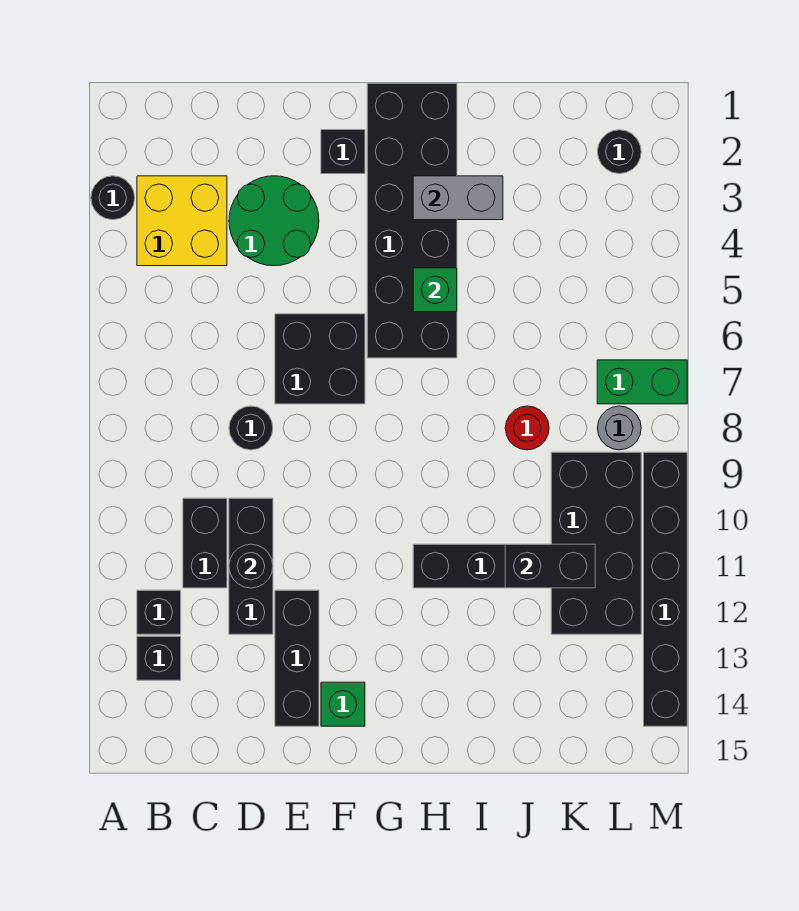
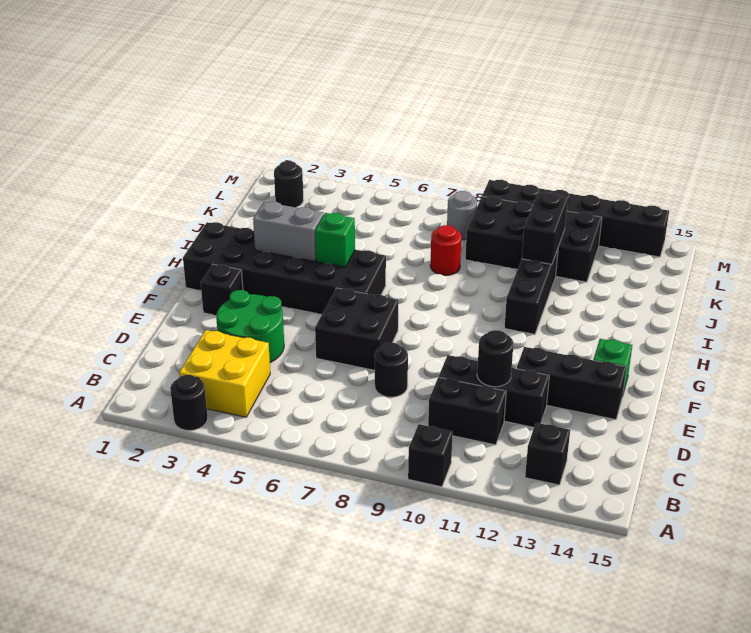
black 1x1 brick [137,590,181,634] -> black 1x1 brick moved to [408,424,453,487]
grey 1x2 brick [413,176,503,220] -> grey 1x2 brick turned to [253,202,324,261]
green 1x2 brick [597,360,687,404] -> none

